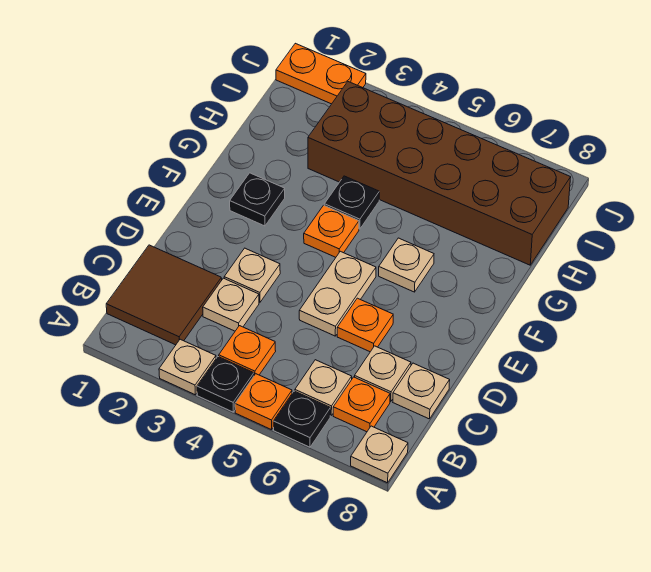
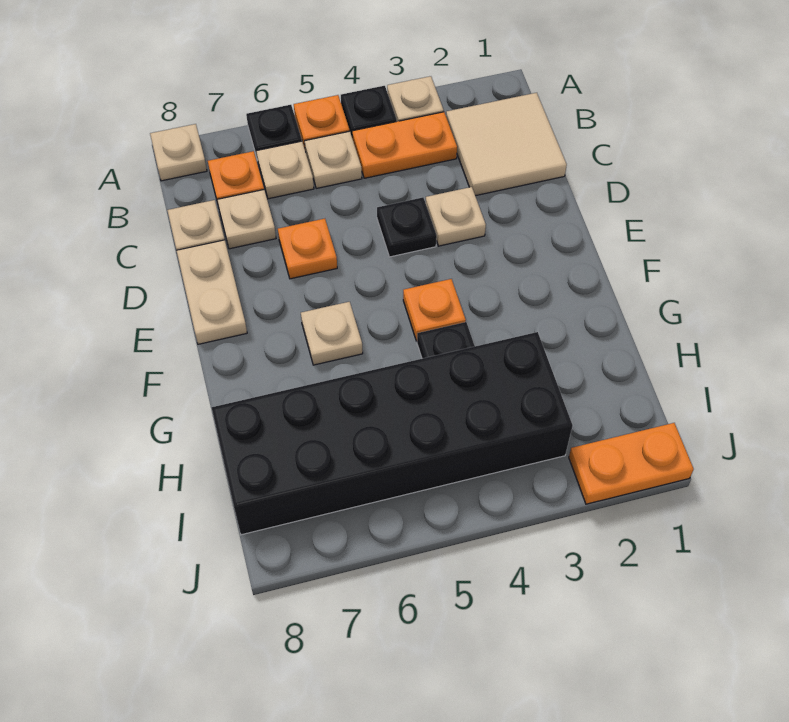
brown 2x2 tile [106,245,222,345] -> tan 2x2 tile [446,93,567,196]
orange 1x1 plate [219,326,276,375] -> orange 1x2 plate [352,112,457,178]
tan 1x1 plate [203,278,259,331] -> tan 1x1 plate moved to [305,131,362,188]
tan 1x2 plate [299,251,376,336] -> tan 1x2 plate moved to [177,240,247,344]
black 1x1 plate [230,173,285,226] -> black 1x1 plate moved to [377,197,437,257]
brown 2x6 brick [308,82,571,265] -> black 2x6 brick [212,332,573,535]

